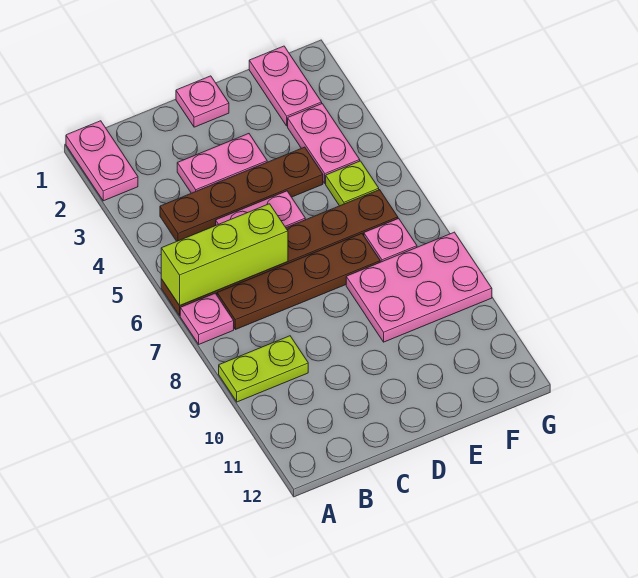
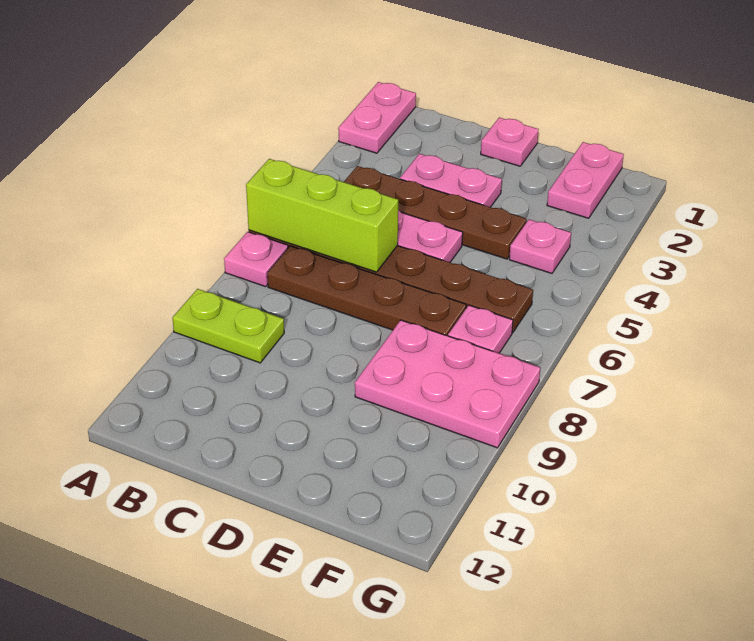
pink 1x2 plate [288,104,360,183] -> pink 1x1 plate [509,219,571,273]
lime 1x1 plate [326,161,379,206] -> none

